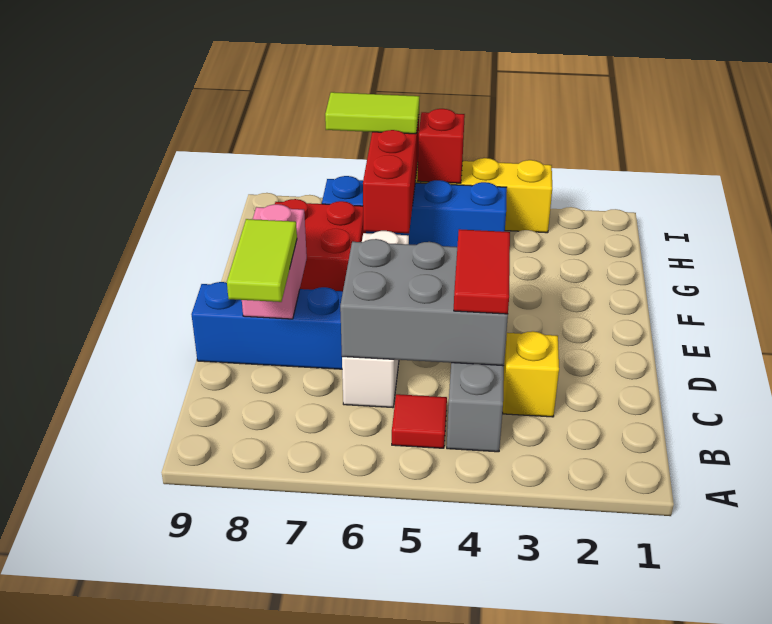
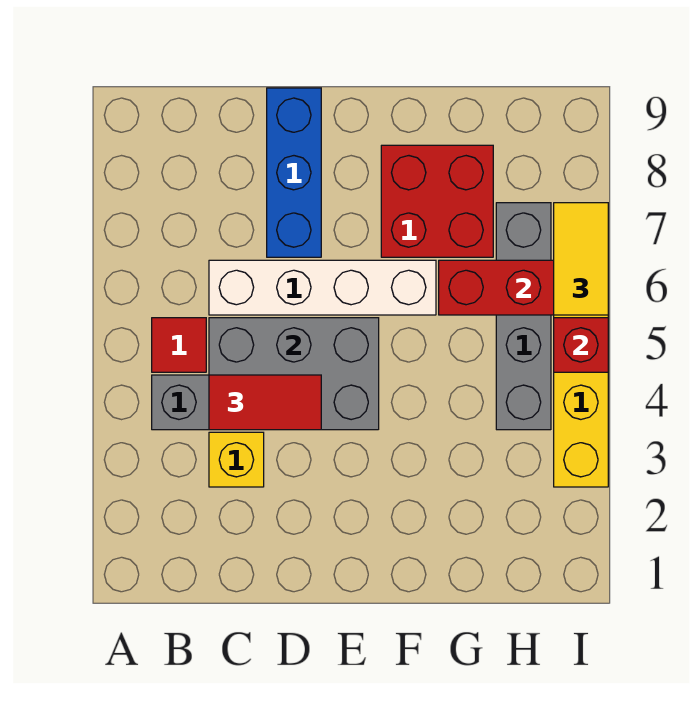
grey 2x3 brick [340,239,508,366] -> grey 2x3 brick turned to [209,318,379,430]
lime 1x2 tile [227,219,297,302] -> none
pink 1x2 brick [242,204,307,319] -> none
blue 1x4 brick [322,176,507,247] -> grey 1x4 brick [496,203,551,430]
lime 1x2 tile [325,92,419,134] -> yellow 1x2 tile [554,203,608,315]

